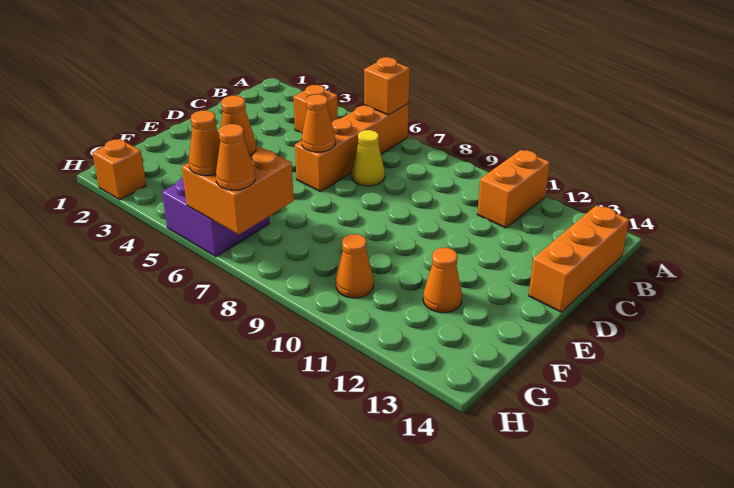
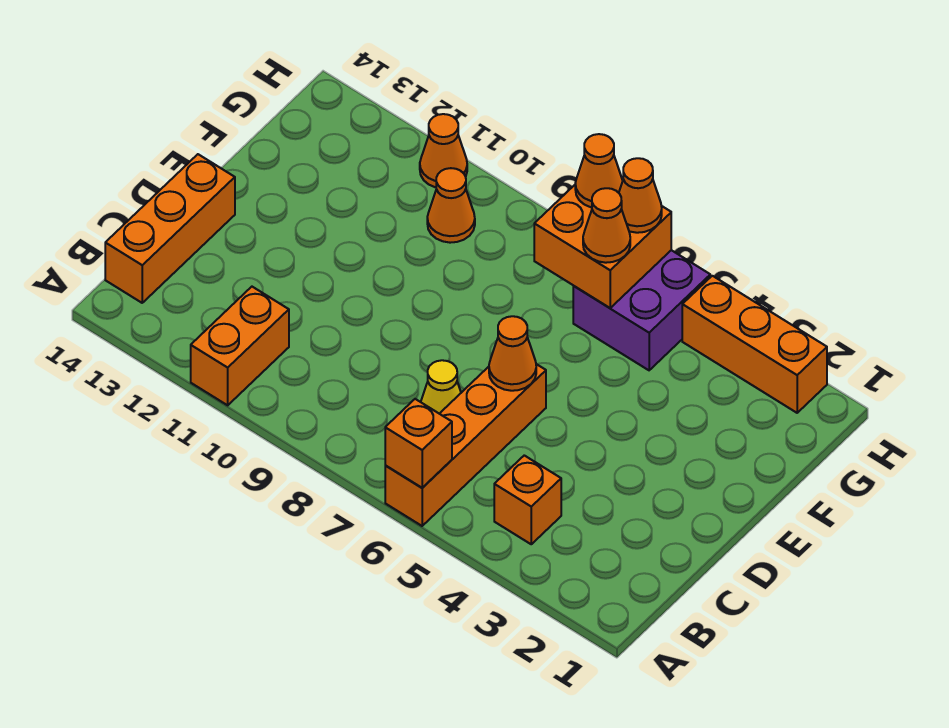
orange 1x1 cone [423,248,462,313] -> orange 1x1 cone moved to [420,114,467,187]
orange 1x1 brick [92,139,146,200] -> orange 1x3 brick [682,276,827,413]

